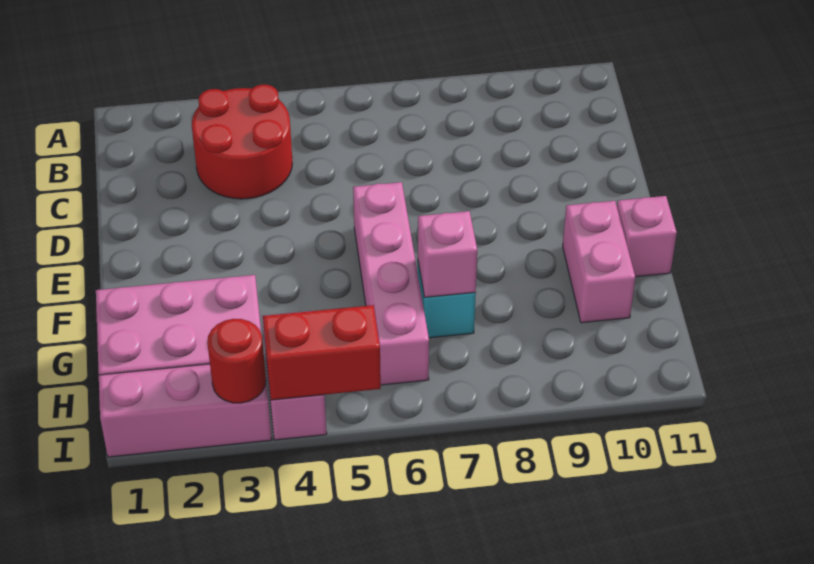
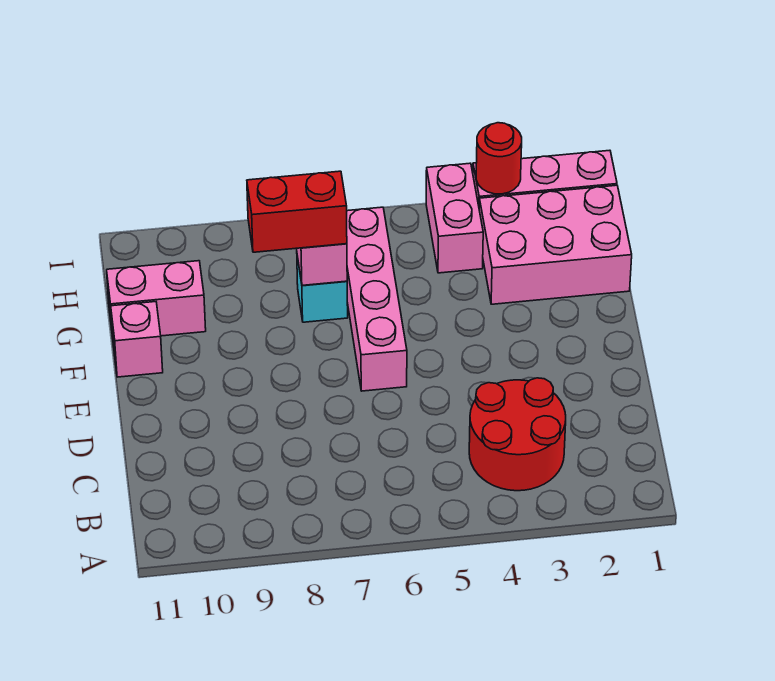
pink 1x2 brick [563,201,635,323] -> pink 1x2 brick turned to [107,261,206,336]
red 1x2 brick [263,305,381,400] -> red 1x2 brick moved to [247,171,347,252]

